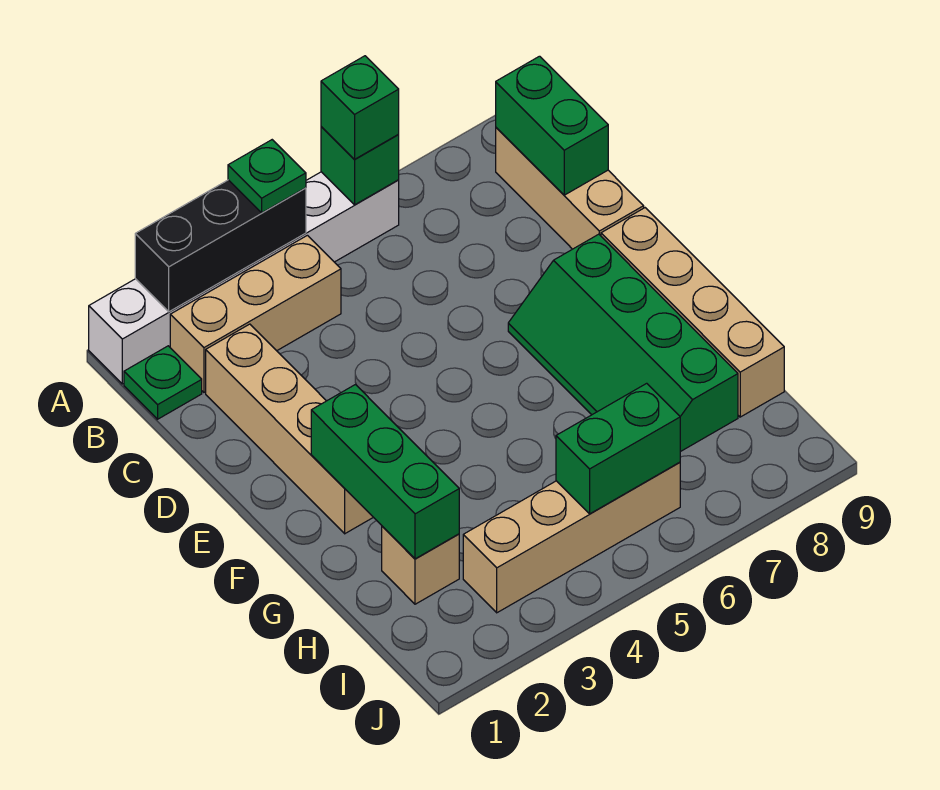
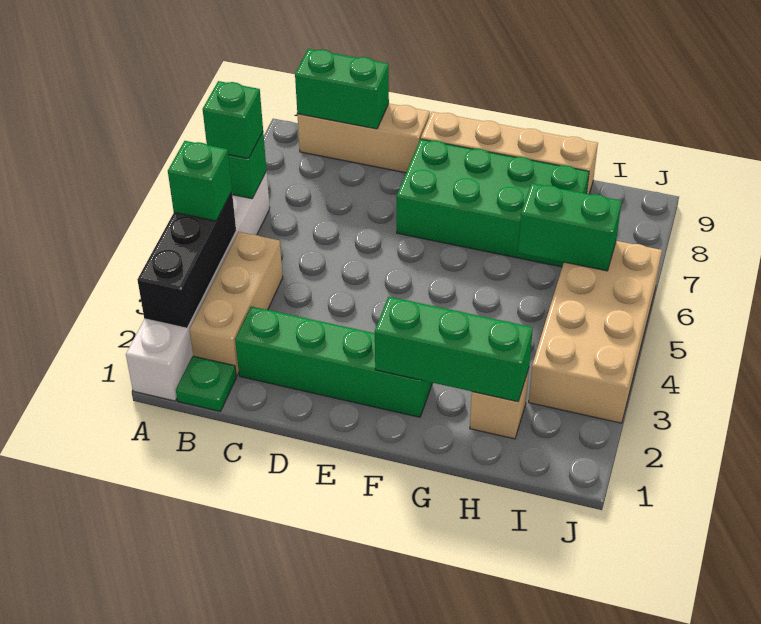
green 1x1 plate [228,140,306,213] -> green 1x1 brick [168,141,232,221]
tan 1x4 brick [206,324,373,534] -> green 1x4 brick [235,306,432,417]
green 2x4 slope [508,234,738,452] -> green 2x4 brick [397,139,589,267]
tan 1x4 brick [463,462,680,613] -> tan 2x4 brick [529,241,662,423]
green 1x2 brick [556,383,680,514] -> green 1x2 brick turned to [518,183,622,271]

